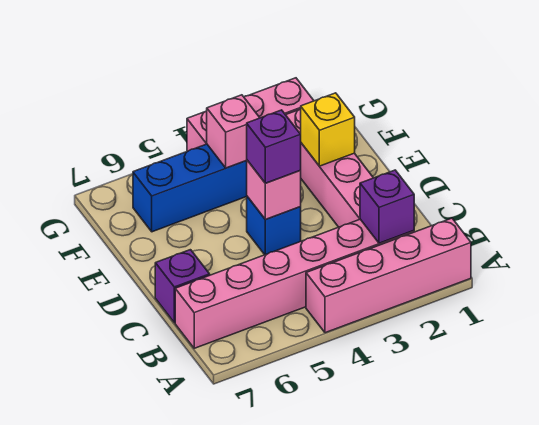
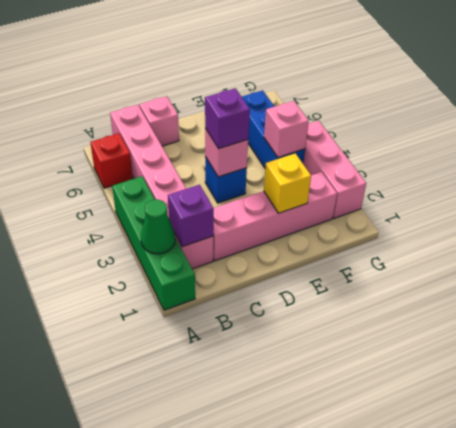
pink 1x4 brick [306,218,471,333] -> green 1x4 brick [112,176,195,310]
none -> green 1x1 cone [141,199,175,254]
none -> red 1x1 brick [90,133,133,188]
purple 1x1 brick [155,250,210,323] -> pink 1x1 brick [140,96,179,146]

